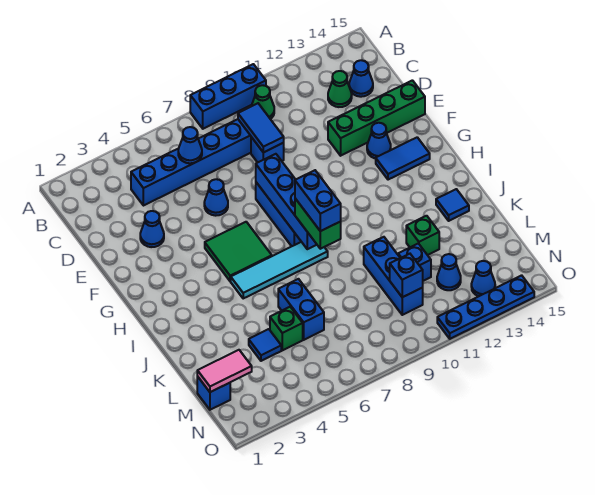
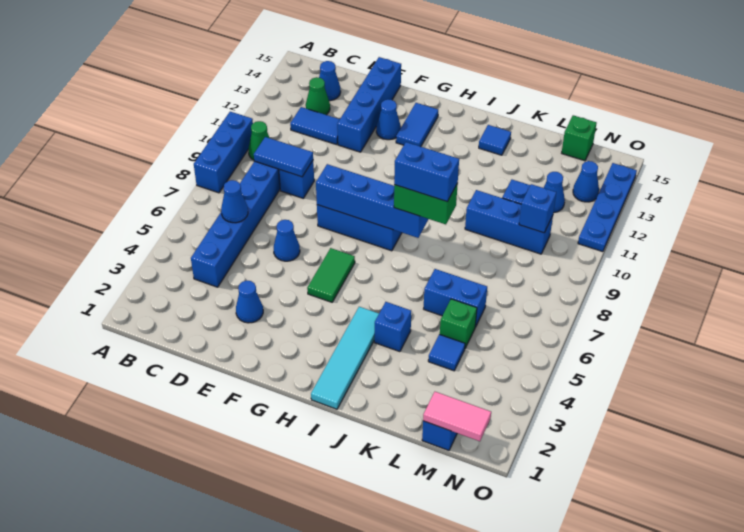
none -> blue 1x2 tile [290,107,340,145]
green 1x4 brick [328,80,425,156] -> blue 1x4 brick [337,57,401,152]
green 2x2 tile [205,222,272,281] -> green 1x2 tile [307,248,355,302]
cyan 1x4 tile [231,242,328,298] -> cyan 1x4 tile moved to [311,307,379,409]
none -> blue 1x1 brick [374,302,411,352]
green 1x1 brick [406,216,439,255] -> green 1x1 brick moved to [562,115,596,161]
pink 1x2 tile [197,350,252,392] -> pink 1x2 tile turned to [423,392,491,441]

